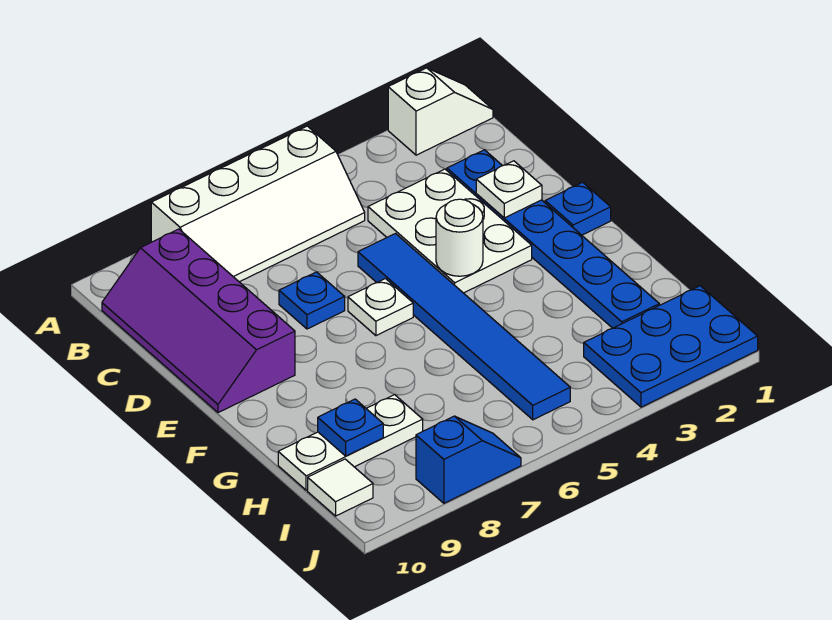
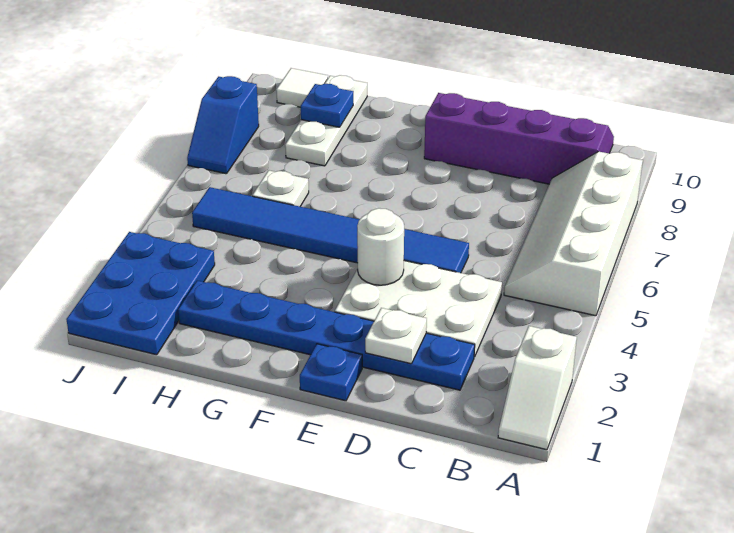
blue 1x1 plate [279,272,345,329] -> none
white 1x1 plate [348,279,413,336] -> white 1x1 plate moved to [252,170,309,207]

